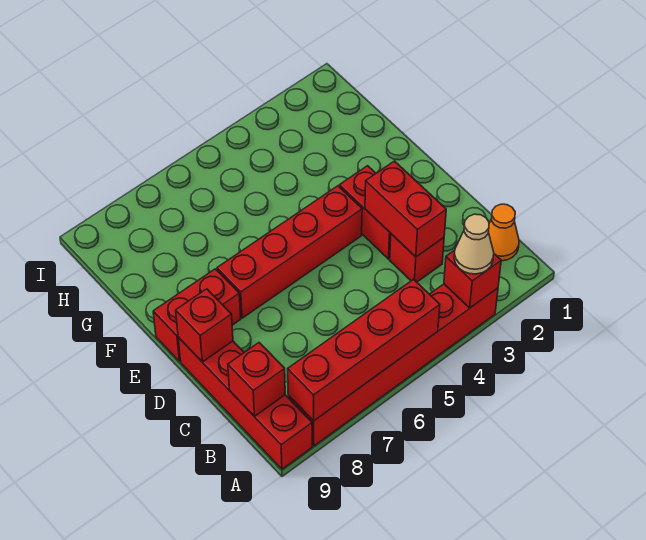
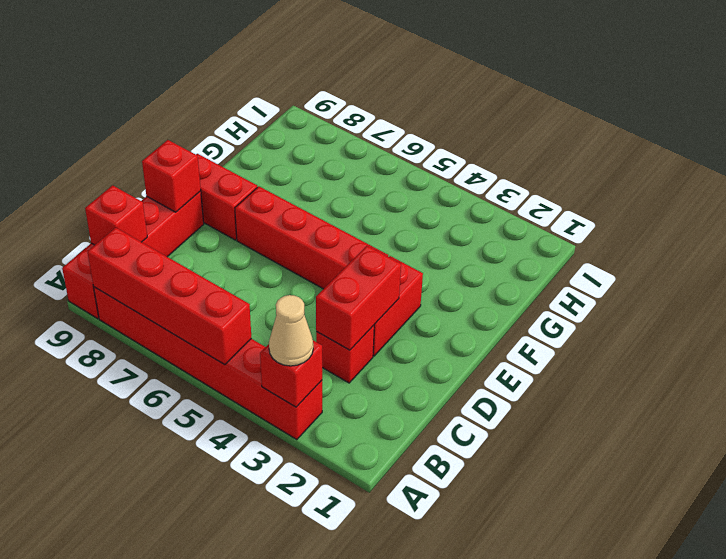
orange 1x1 cone [488,204,519,261] -> none

